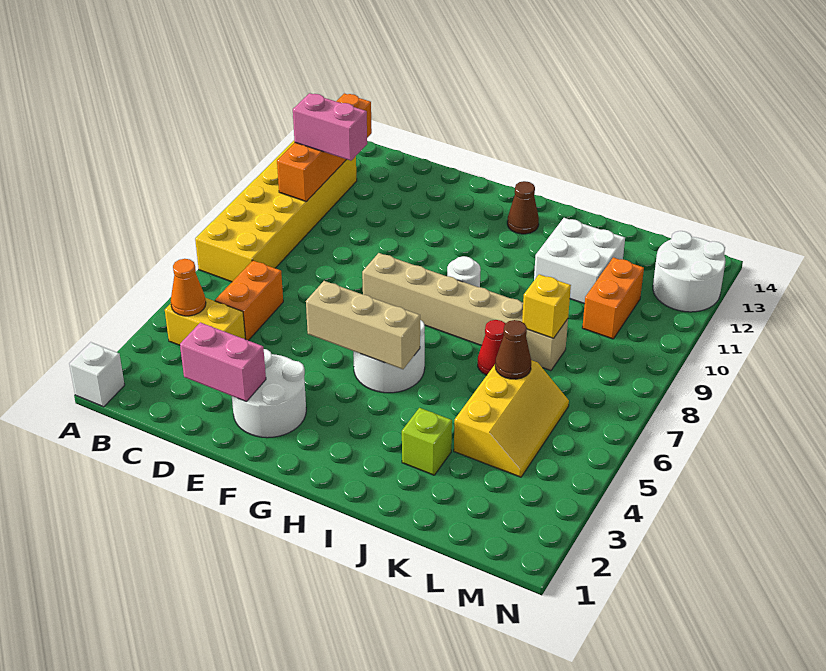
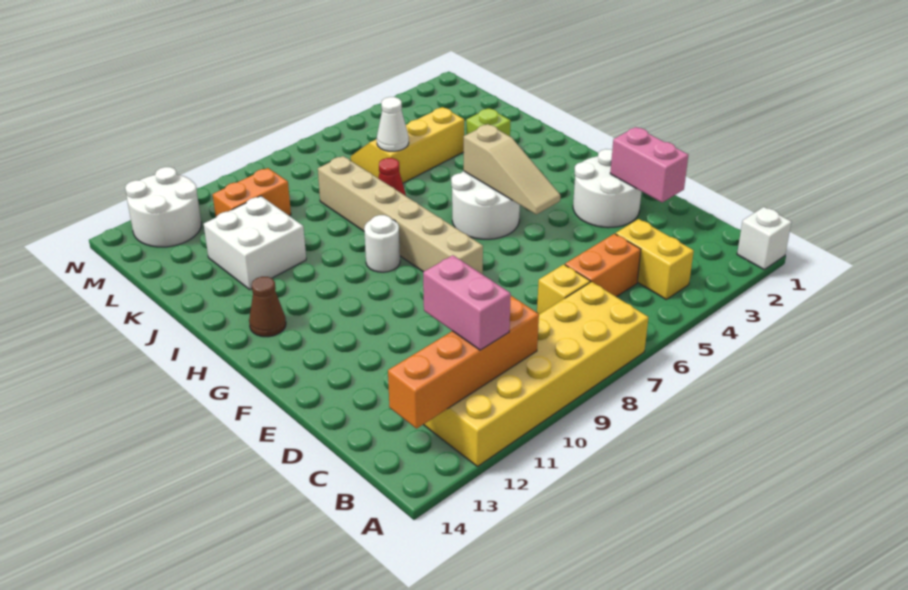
orange 1x1 cone [171,259,206,316] -> none
tan 1x3 brick [306,281,420,369] -> tan 1x3 slope [464,124,560,214]
brown 1x1 cone [495,320,531,379] -> white 1x1 cone [377,97,409,151]
yellow 1x1 brick [522,274,571,339] -> yellow 1x1 brick moved to [537,264,590,314]

